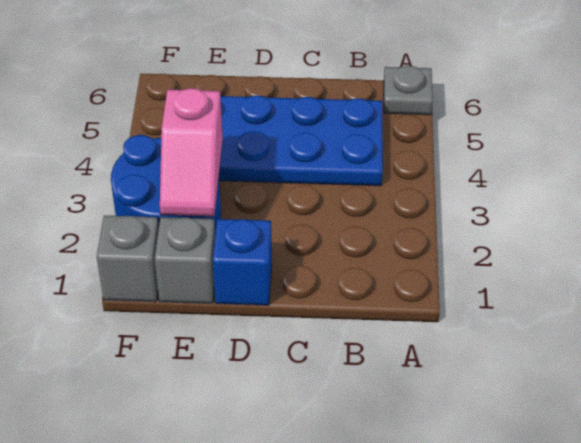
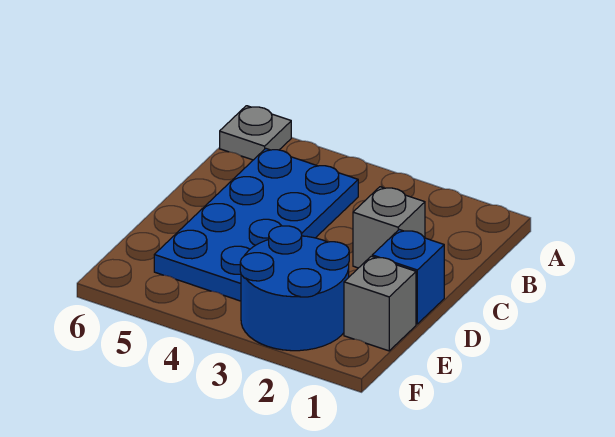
pink 1x2 slope [160,88,223,216] -> none
grey 1x1 brick [97,216,159,302] -> grey 1x1 brick moved to [353,187,425,268]

